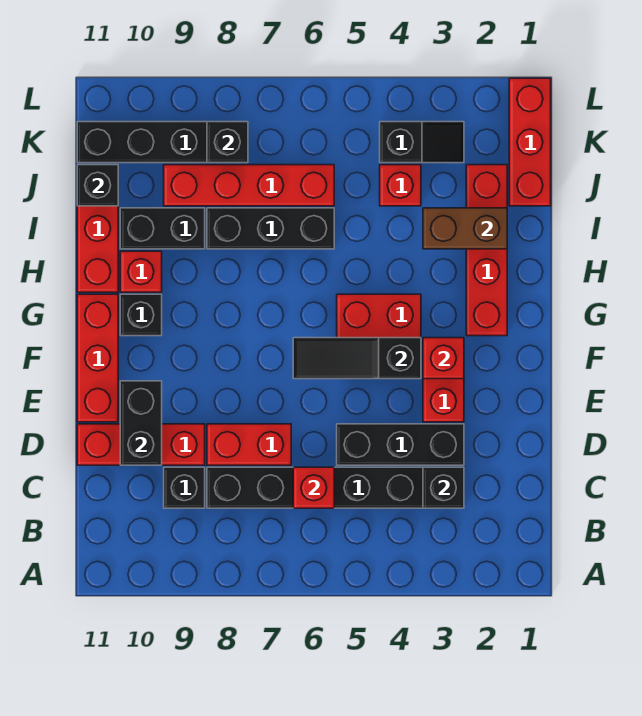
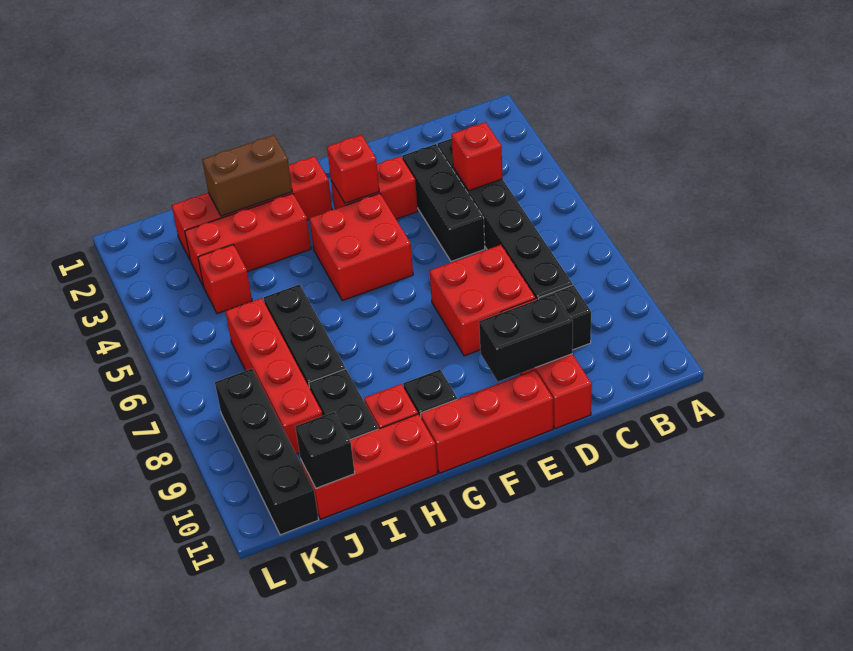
black 1x1 brick [423,467,464,508] -> none
red 1x1 brick [293,467,334,508] -> red 1x1 brick moved to [451,122,503,191]
red 1x2 brick [207,424,291,465] -> red 2x2 brick [430,245,536,356]
black 1x3 slope [293,338,421,379] -> none
brown 1x2 brick [423,208,507,249] -> brown 1x2 brick turned to [202,135,292,216]
red 1x3 brick [509,78,551,206] -> red 1x3 brick moved to [185,193,311,287]
black 1x2 slope [380,122,464,163] -> none
black 1x1 brick [207,122,248,163] -> none

